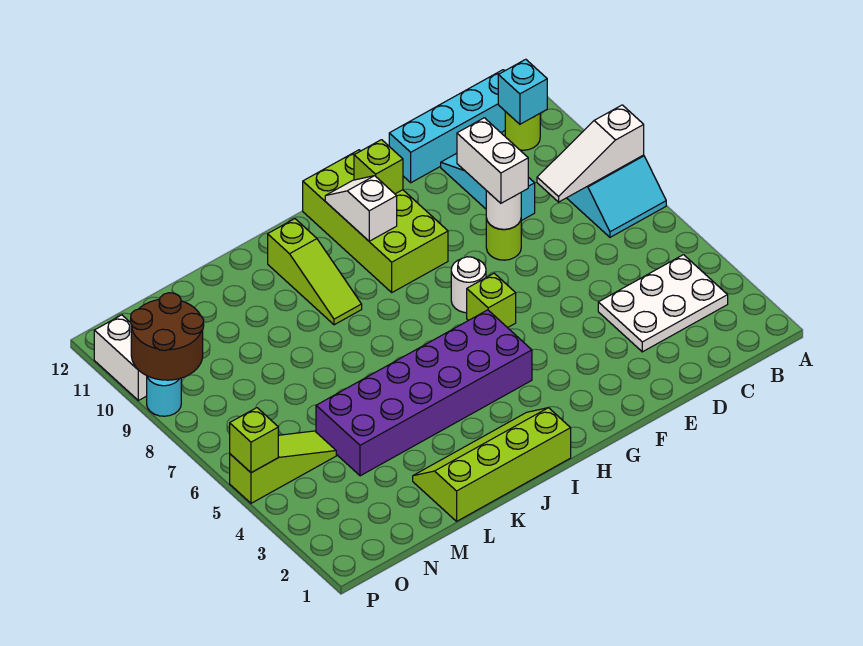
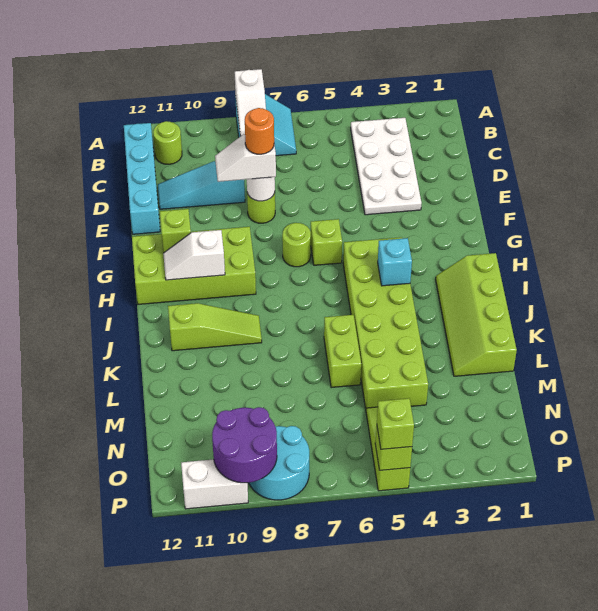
white 1x3 slope [537,105,644,202] -> white 1x2 slope [235,69,266,136]
white 2x3 plate [598,255,728,352] -> white 2x4 plate [351,118,422,215]
cyan 1x1 brick [498,59,547,124] -> cyan 1x1 brick moved to [378,238,412,286]
white 1x2 brick [457,118,528,203] -> white 1x2 slope [215,134,276,182]
none -> orange 1x1 round brick [245,108,274,154]
white 1x1 round brick [451,257,486,313] -> lime 1x1 round brick [282,223,311,267]
purple 2x6 brick [316,310,532,476] -> lime 2x6 brick [343,237,428,408]
none -> lime 1x2 brick [324,315,361,388]
brown 2x2 round brick [131,293,204,380] -> purple 2x2 round brick [212,407,277,483]
none -> lime 1x1 brick [377,398,414,449]
cyan 1x1 round brick [147,376,181,416] -> cyan 2x2 round brick [249,426,309,500]

